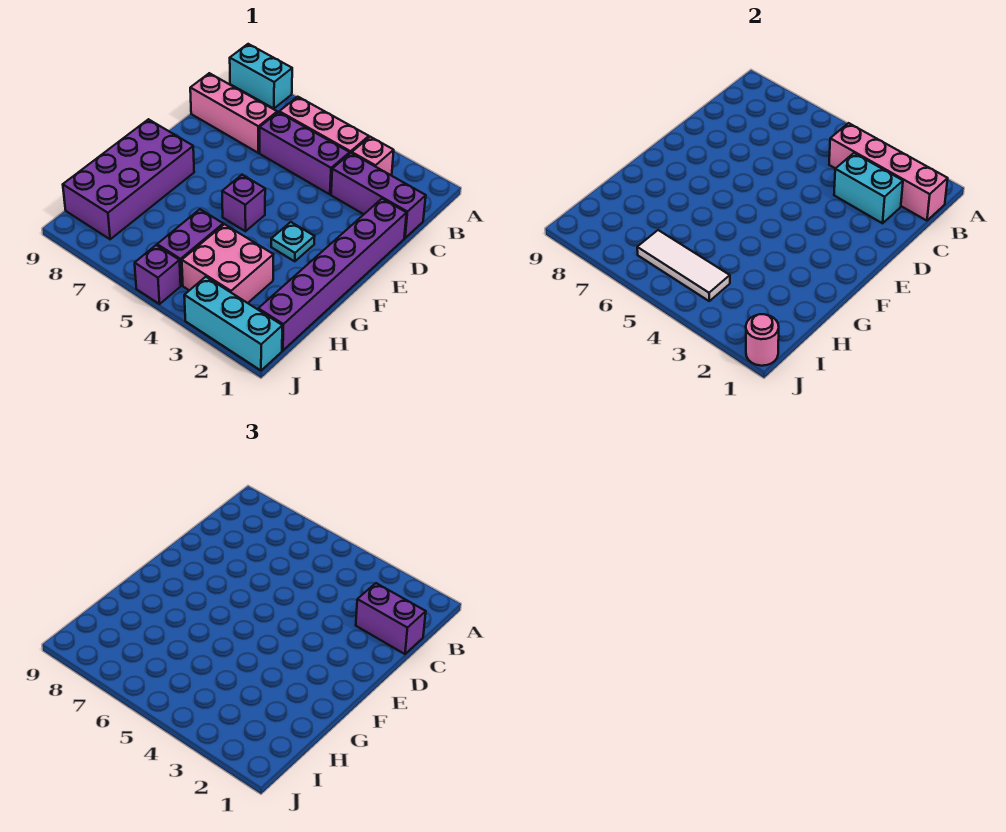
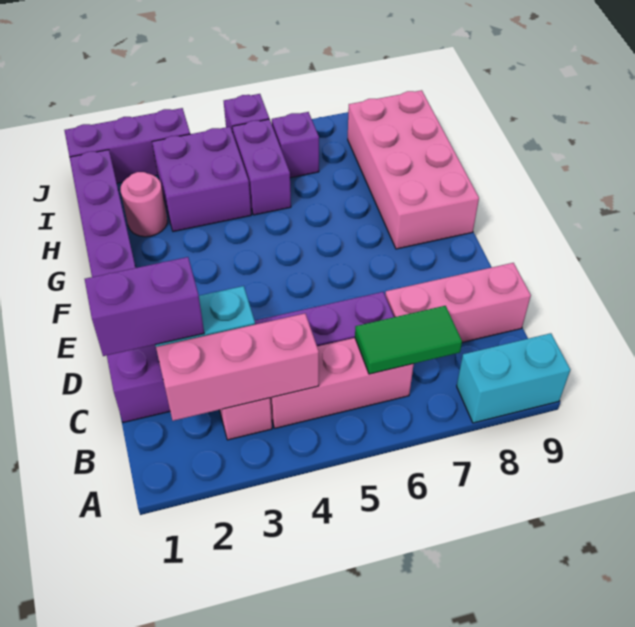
pink 1x4 brick [829,123,948,221] -> pink 1x3 brick [156,314,319,421]
none -> green 1x2 tile [355,306,462,374]
cyan 1x1 plate [271,222,315,261] -> none
purple 1x1 brick [222,175,265,231] -> purple 1x1 brick moved to [272,112,319,178]
purple 2x4 brick [63,119,194,239] -> pink 2x4 brick [348,90,479,249]
pink 2x2 brick [182,224,273,303] -> purple 2x2 brick [152,127,251,232]
white 1x3 tile [637,230,730,301] -> none
cyan 1x3 brick [184,277,282,371] -> purple 1x3 brick [64,108,190,183]
pink 1x1 round brick [746,314,779,366] -> pink 1x1 round brick moved to [121,172,167,237]

